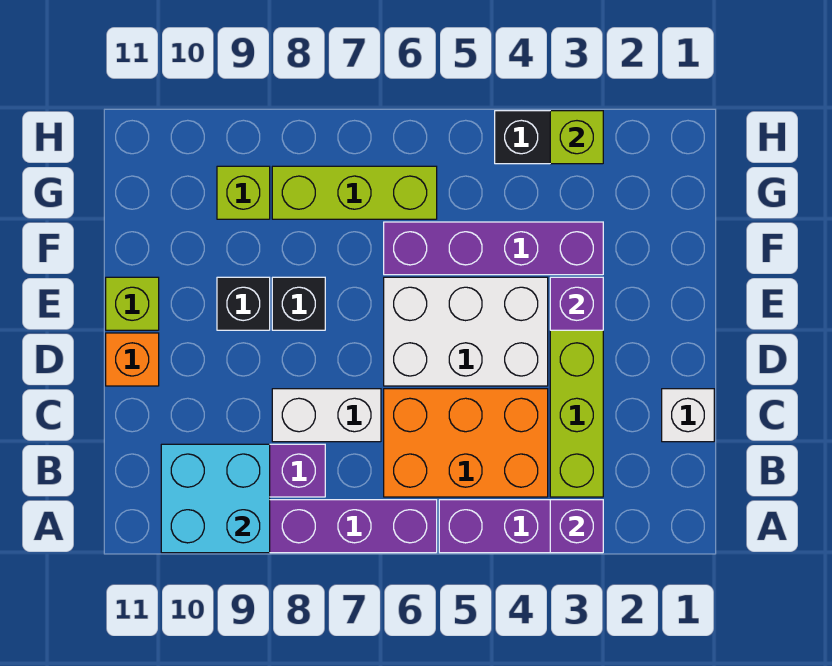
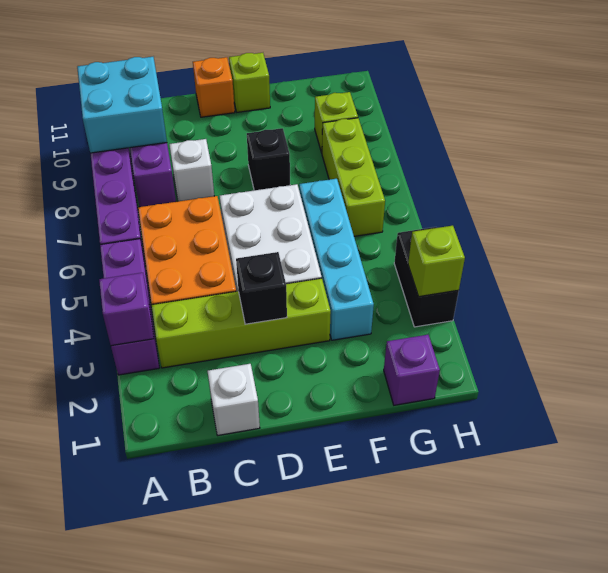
white 1x2 brick [272,389,381,442] -> white 1x1 brick [169,139,214,201]
purple 1x1 brick [550,277,603,330] -> purple 1x1 brick moved to [384,335,440,405]
black 1x1 brick [217,277,270,330] -> black 1x1 brick moved to [236,252,287,324]
purple 1x4 brick [384,222,603,275] -> cyan 1x4 brick [299,179,374,340]

